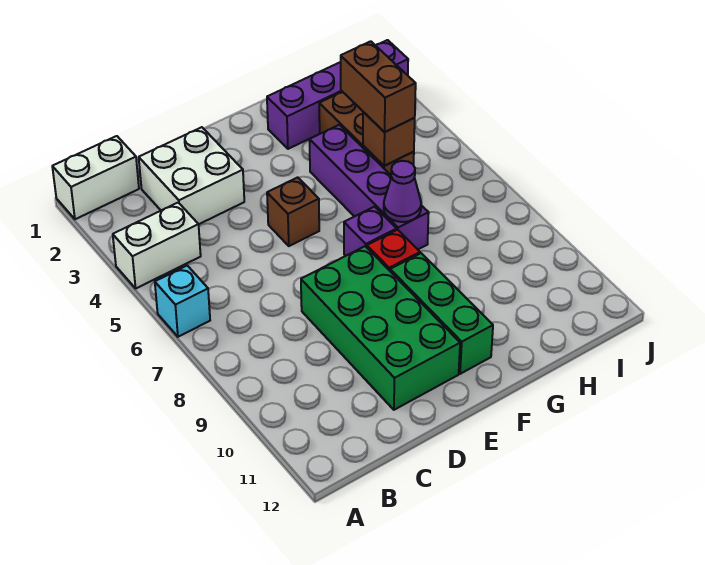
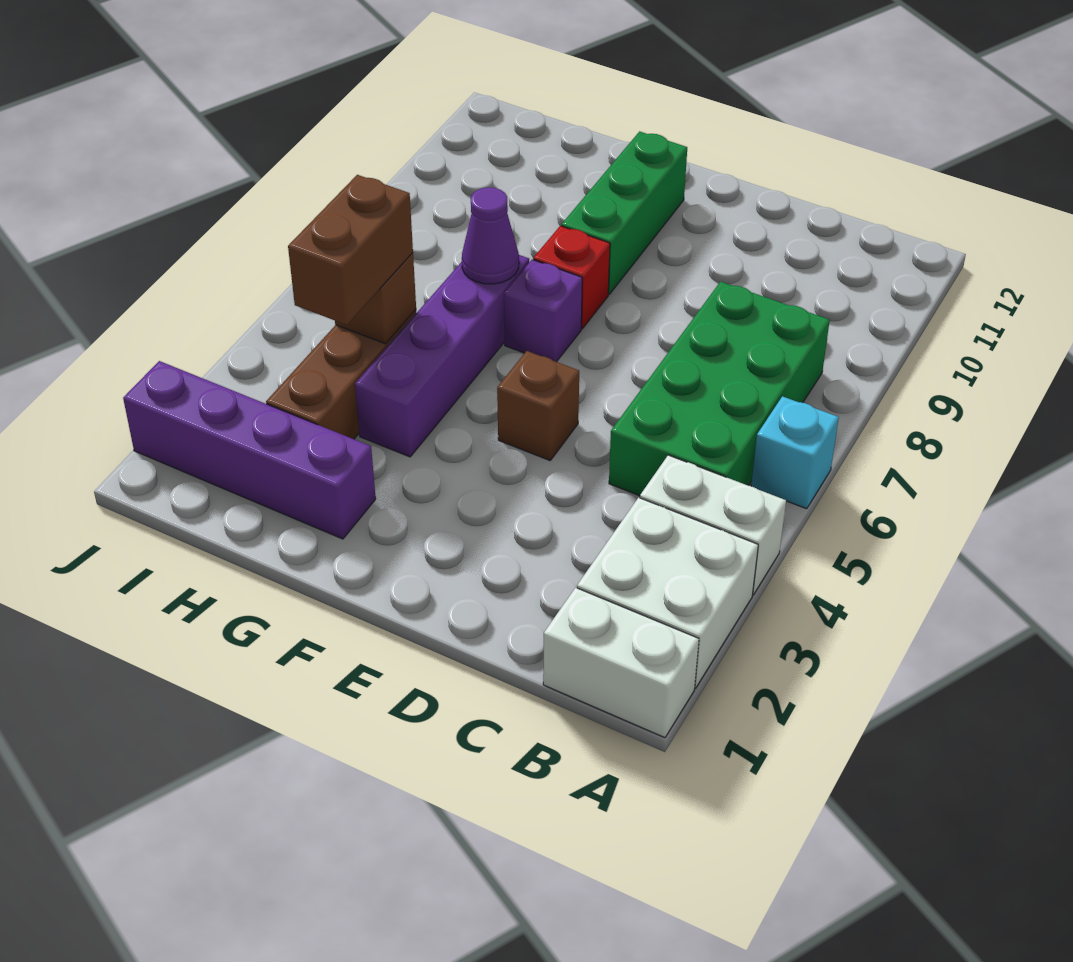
white 2x2 brick [139,127,244,224] -> white 2x2 brick moved to [577,498,758,688]
green 2x4 brick [301,246,460,410] -> green 2x4 brick moved to [609,282,830,496]

